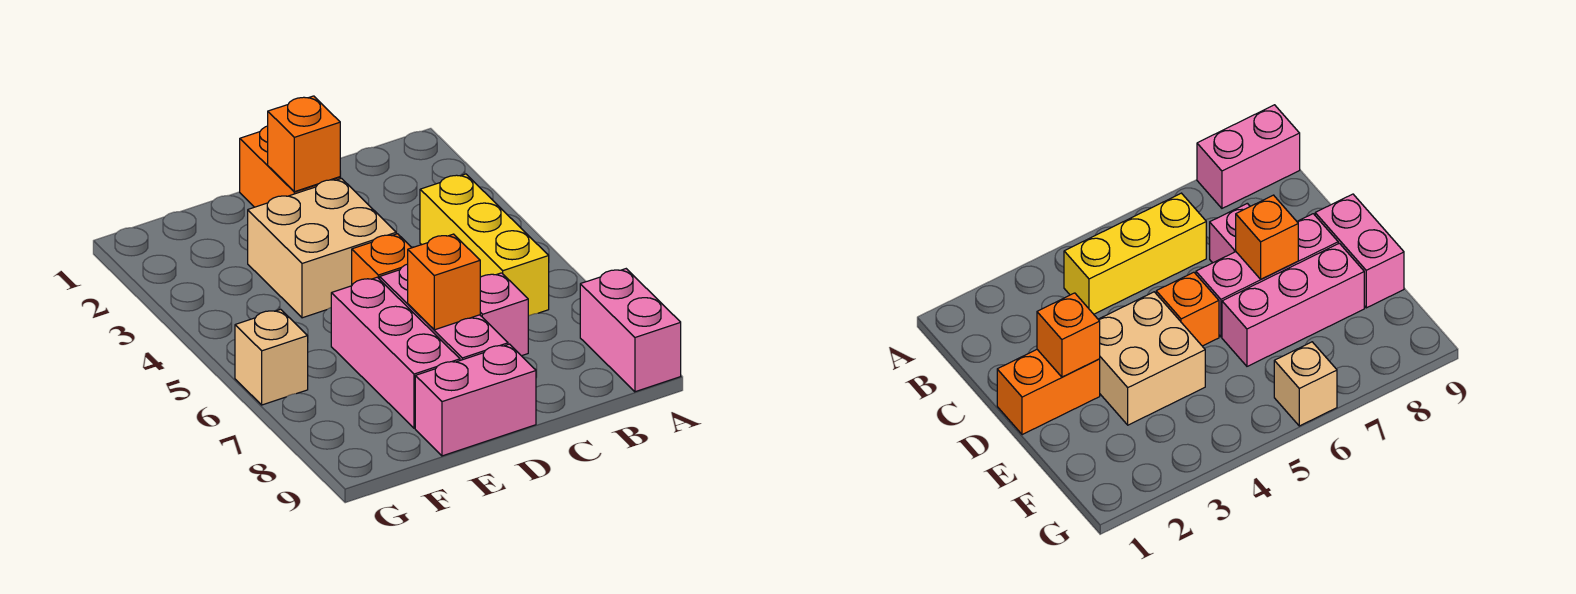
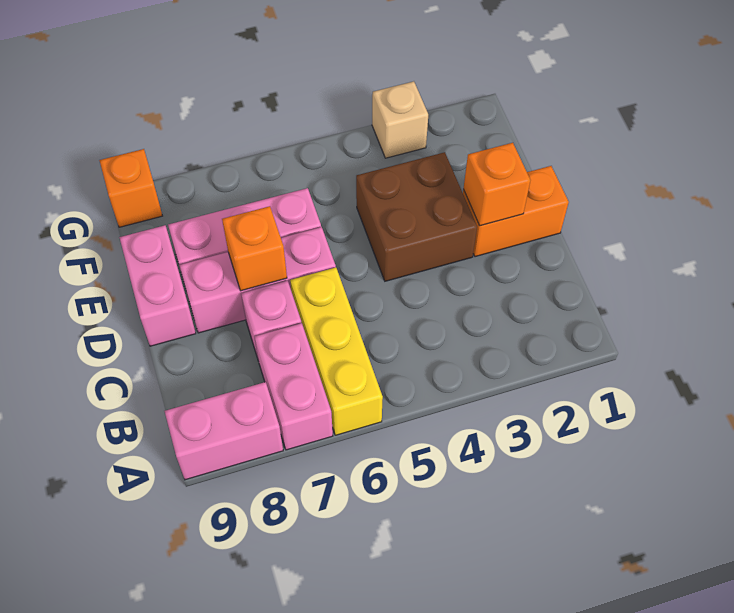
none -> pink 1x2 brick [255,323,333,450]
yellow 1x3 brick [420,174,549,316] -> yellow 1x3 brick turned to [290,268,383,435]
tan 2x2 brick [248,179,396,318] -> brown 2x2 brick [356,152,477,281]
orange 1x1 brick [352,234,412,285] -> orange 1x1 brick moved to [99,149,162,227]
tan 1x1 brick [235,309,308,405] -> tan 1x1 brick moved to [372,81,428,158]

